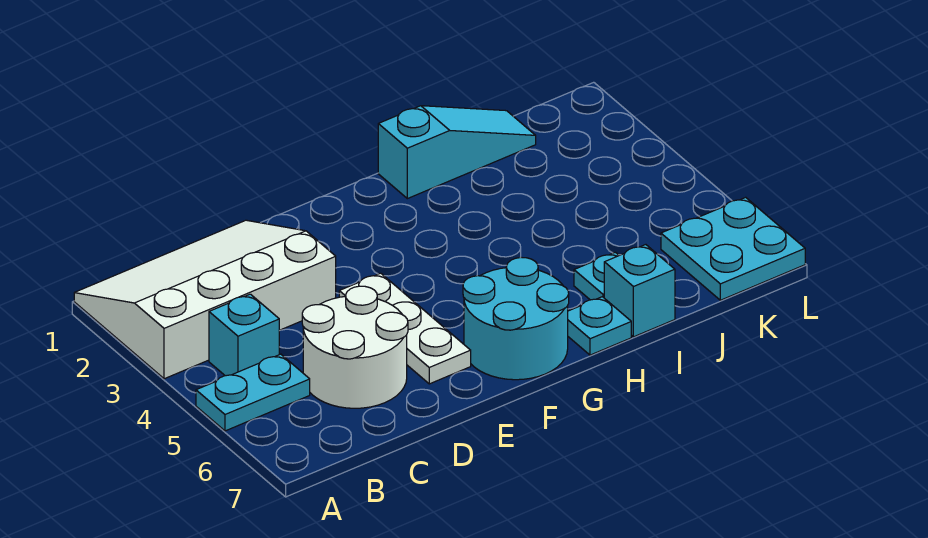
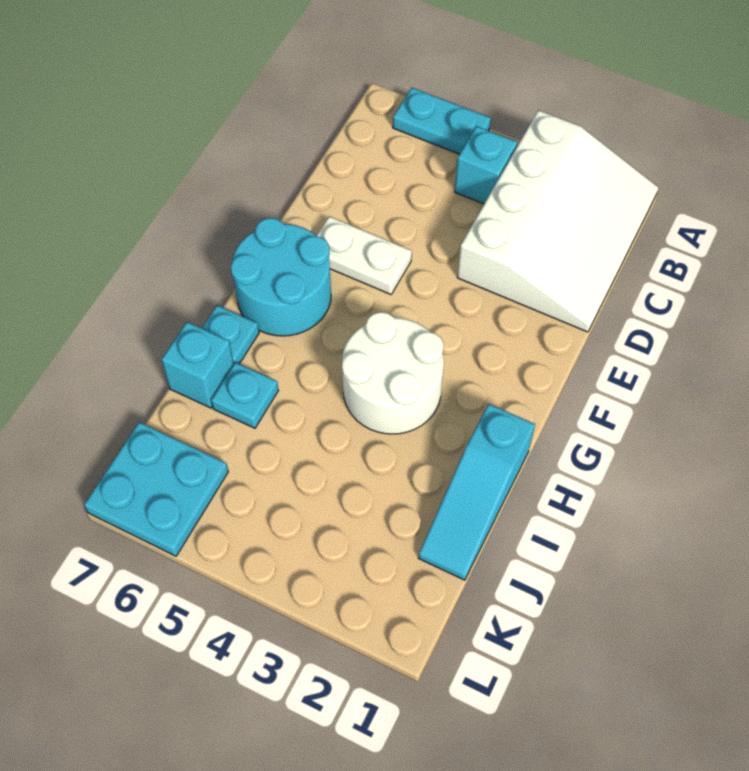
cyan 1x2 plate [196,354,310,431] -> cyan 1x2 plate turned to [393,88,491,154]
white 2x2 round brick [302,286,408,408] -> white 2x2 round brick moved to [342,312,444,434]
white 1x3 plate [339,273,471,384] -> white 1x2 plate [317,216,412,294]

